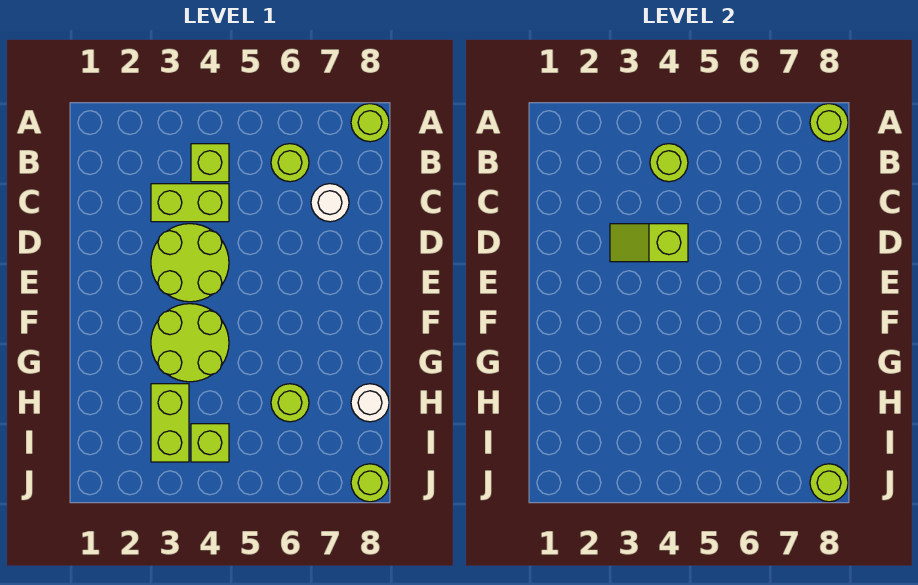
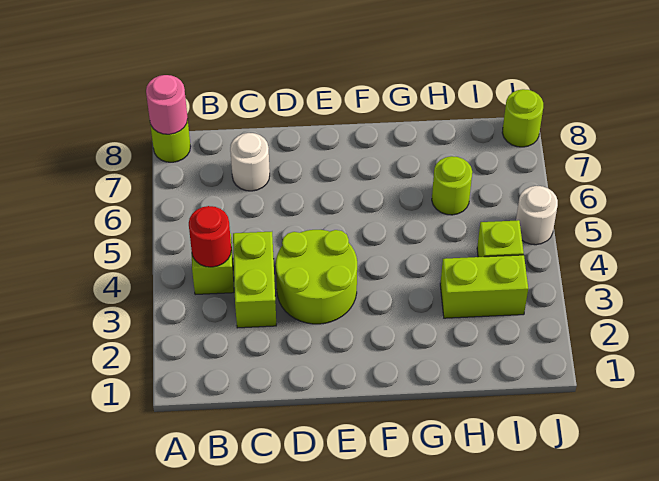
lime 1x1 round brick [810,104,848,142] -> pink 1x1 round brick [146,75,188,134]
lime 1x1 round brick [650,144,688,182] -> red 1x1 round brick [189,206,231,267]
lime 1x1 round brick [271,144,309,182] -> none
lime 1x2 slope [610,224,688,262] -> none
lime 2x2 round brick [151,304,229,382] -> none
white 1x1 round brick [351,384,389,422] -> white 1x1 round brick moved to [516,186,558,245]
lime 1x1 round brick [810,464,848,502] -> none

